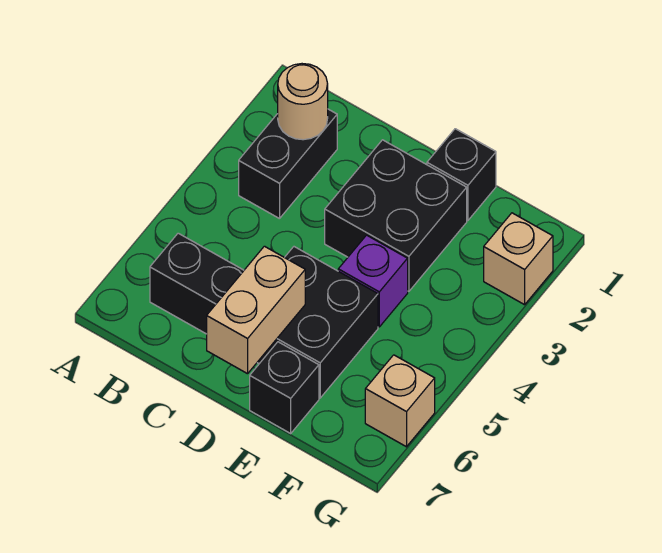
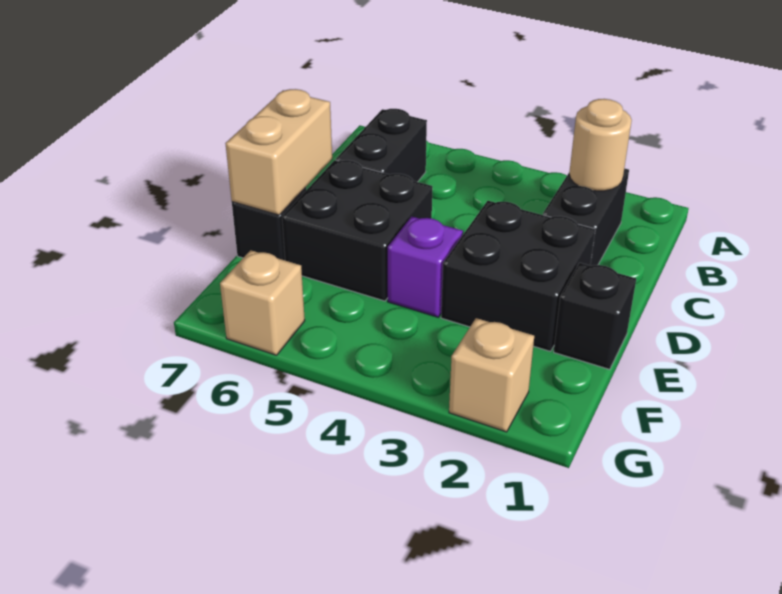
black 1x2 brick [239,109,337,219] -> black 1x2 brick turned to [543,168,629,266]
tan 1x2 brick [207,246,305,374] -> tan 1x2 brick turned to [225,89,332,215]

